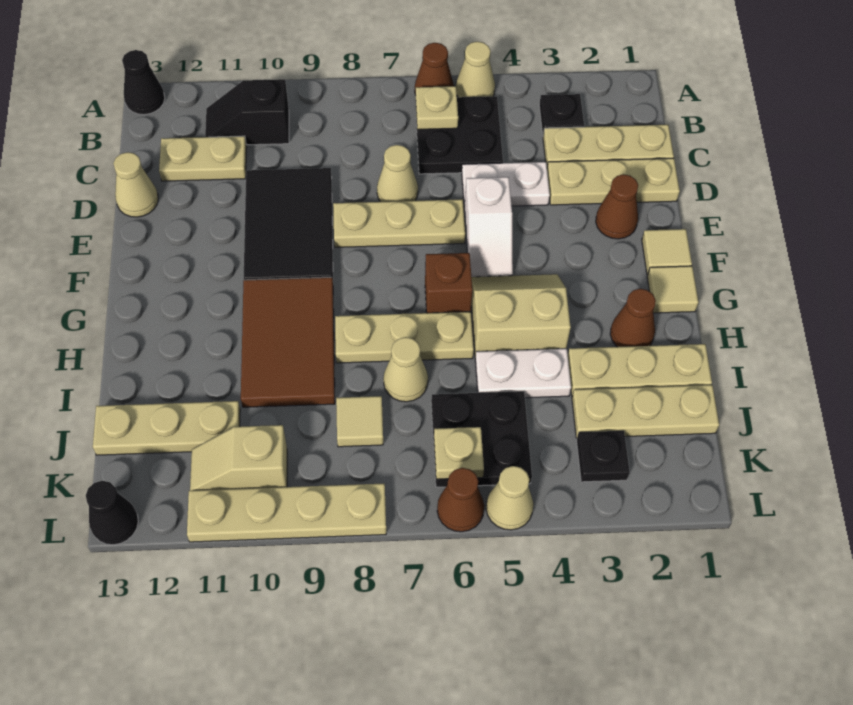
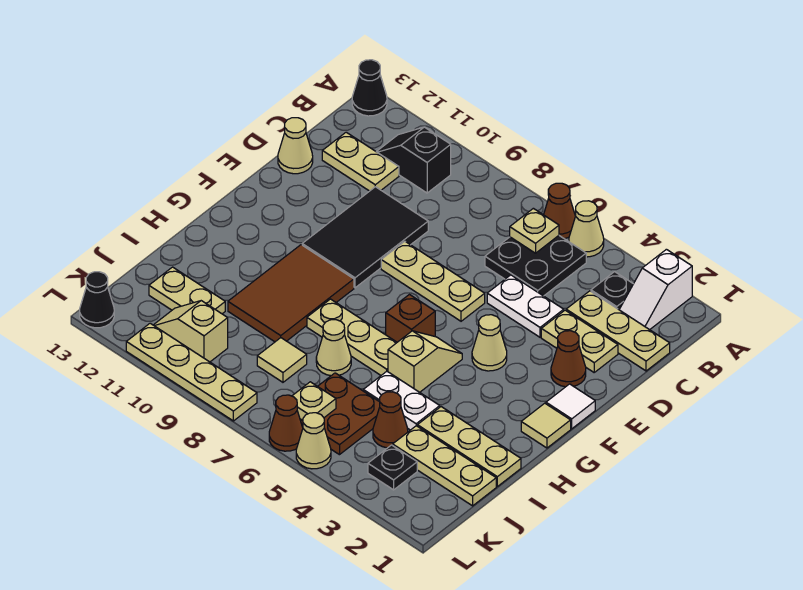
tan 1x3 plate [547,158,680,205] -> tan 1x2 plate [541,310,618,372]
tan 1x1 cone [377,145,418,202] -> tan 1x1 cone moved to [472,315,507,371]
white 1x2 slope [464,177,513,277] -> white 1x2 slope moved to [619,249,692,330]
tan 1x1 tile [642,229,692,275] -> white 1x1 tile [546,384,595,429]
tan 2x2 slope [471,274,571,358] -> tan 1x2 slope [388,331,462,392]
brown 1x1 cone [610,289,656,347] -> brown 1x1 cone moved to [373,392,408,448]
black 2x2 plate [431,391,532,487] -> brown 2x2 plate [300,373,380,455]
tan 1x3 plate [93,401,240,455] -> tan 1x2 plate [149,267,225,314]

